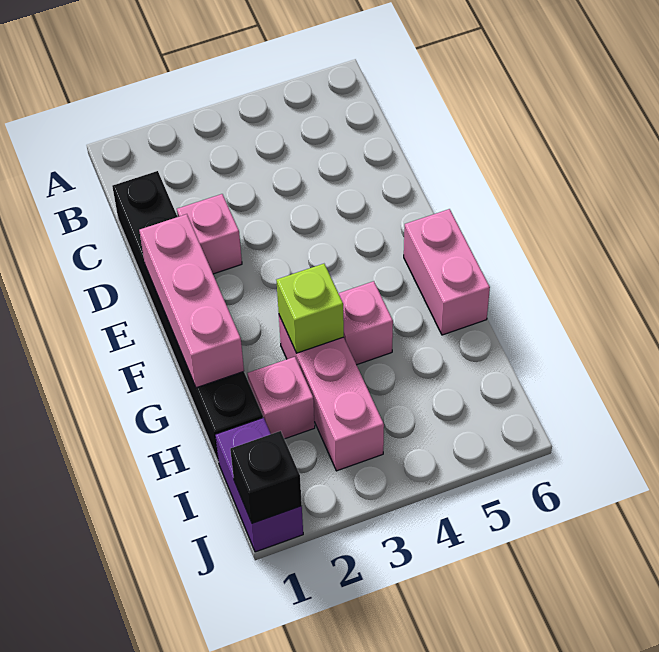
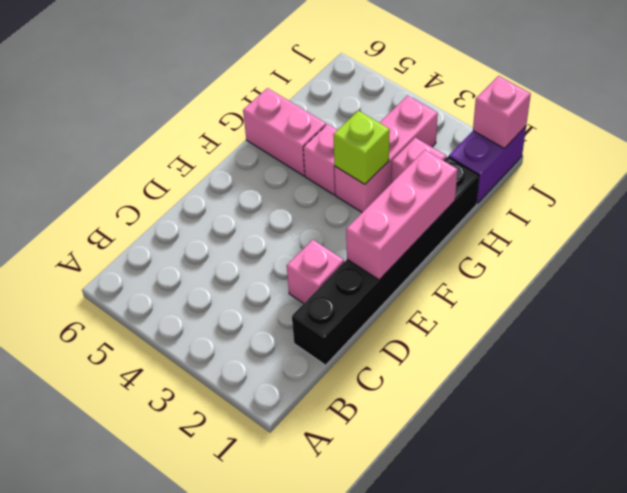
pink 1x2 brick [404,209,490,335] -> pink 1x2 brick turned to [243,88,326,176]
black 1x1 brick [230,431,302,523] -> pink 1x1 brick [473,76,531,148]

